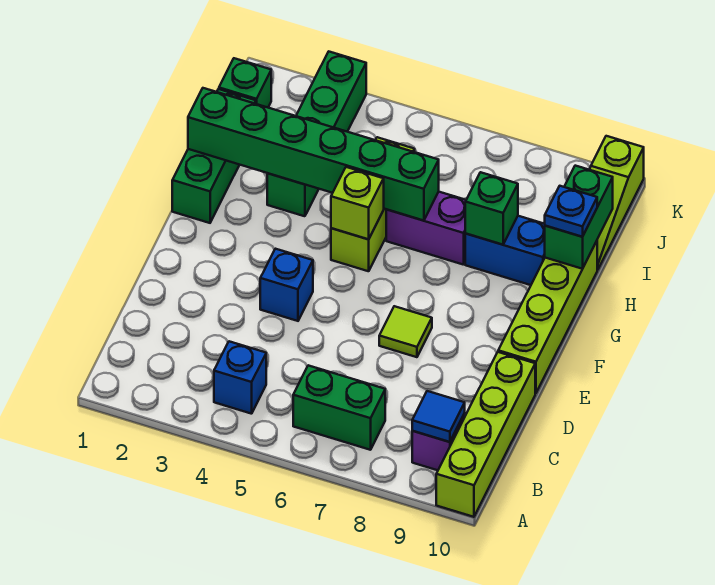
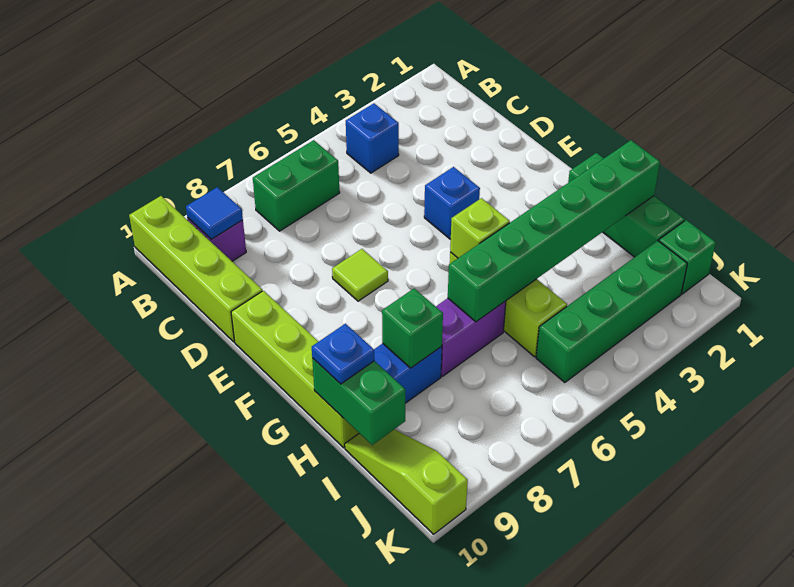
green 1x4 brick [267,52,366,216] -> green 1x4 brick turned to [536,241,687,383]

